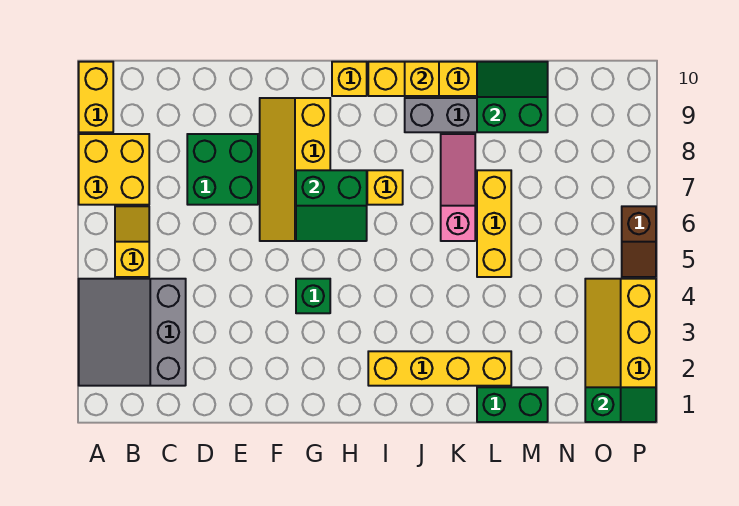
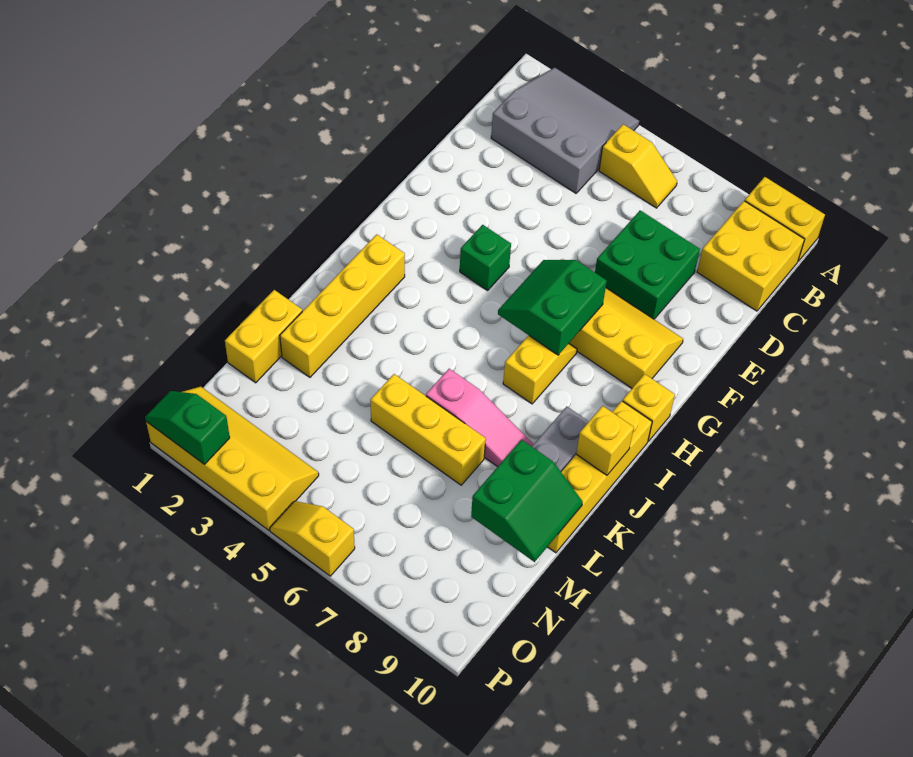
yellow 2x2 brick [79,134,149,205] -> yellow 2x2 brick moved to [697,201,805,311]
green 1x2 brick [477,387,548,422] -> yellow 1x2 brick [225,290,302,383]
green 1x2 slope [585,387,656,422] -> green 1x2 slope turned to [145,391,230,465]
brown 1x2 slope [622,206,656,277] -> yellow 1x2 slope [270,501,355,576]

